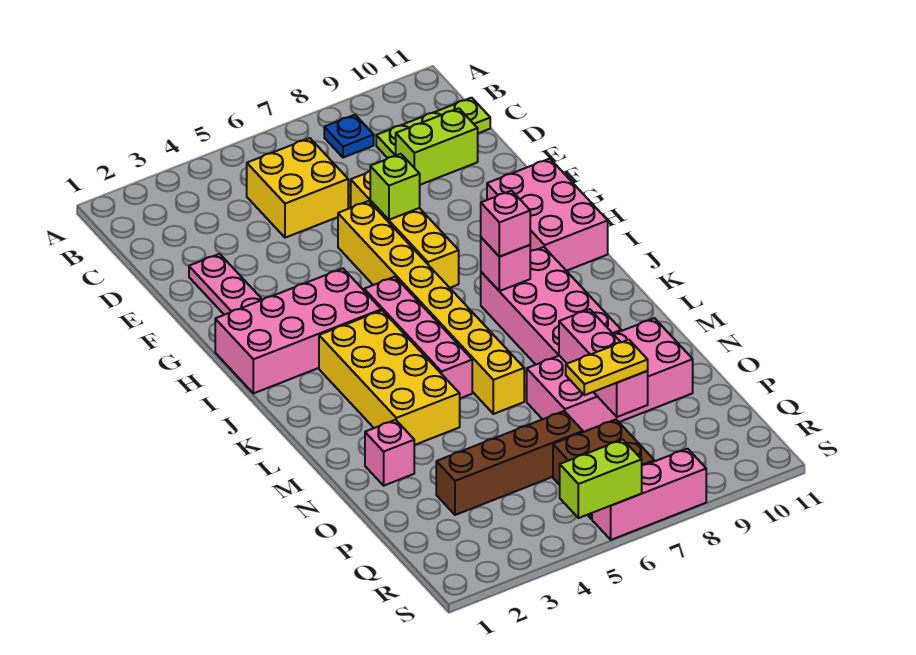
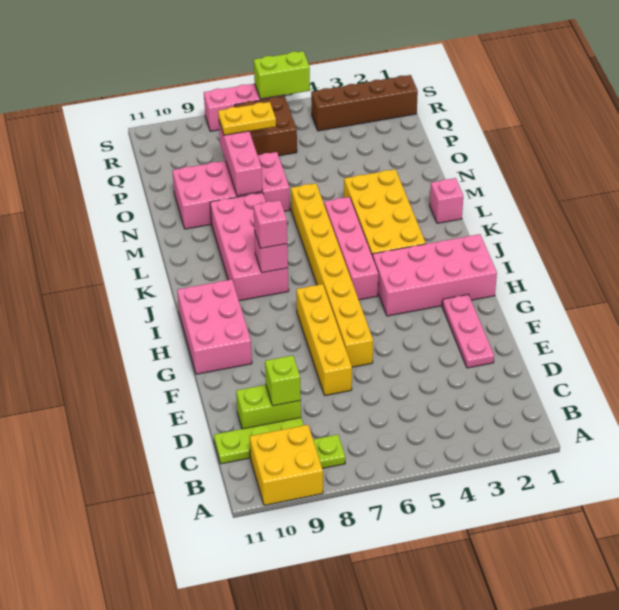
blue 1x1 plate [324,115,374,158] -> lime 1x1 plate [313,435,345,468]
yellow 2x2 brick [247,138,348,238] -> yellow 2x2 brick moved to [249,425,323,505]
lime 1x1 brick [370,154,420,220] -> lime 1x1 brick moved to [265,355,301,406]
pink 1x1 brick [365,420,414,486] -> pink 1x1 brick moved to [430,178,463,223]
brown 1x4 brick [436,411,583,515] -> brown 1x4 brick moved to [311,75,418,131]

